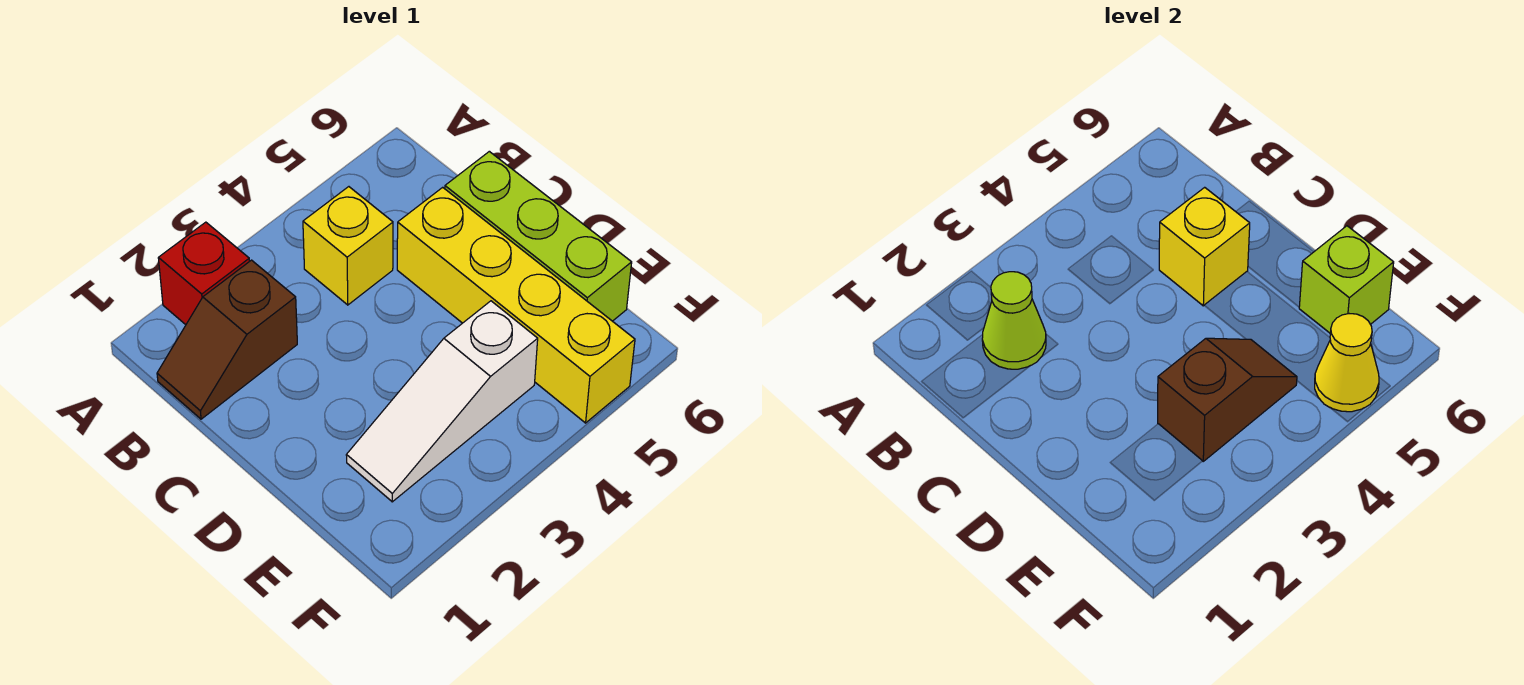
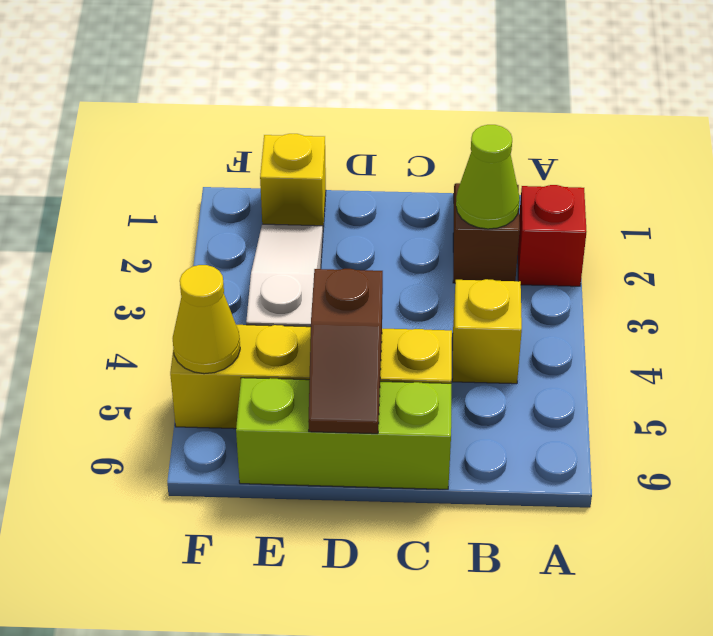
yellow 1x1 brick [1159,187,1250,306] -> yellow 1x1 brick moved to [260,134,326,227]
brown 1x2 slope [1158,338,1297,461] -> brown 1x2 slope moved to [308,269,383,434]
lime 1x1 brick [1299,226,1394,333] -> none

